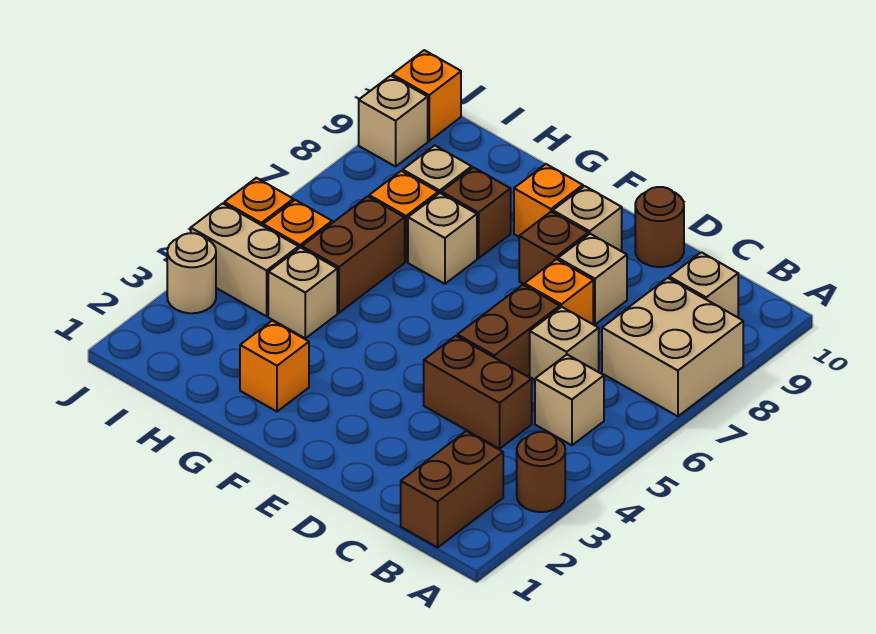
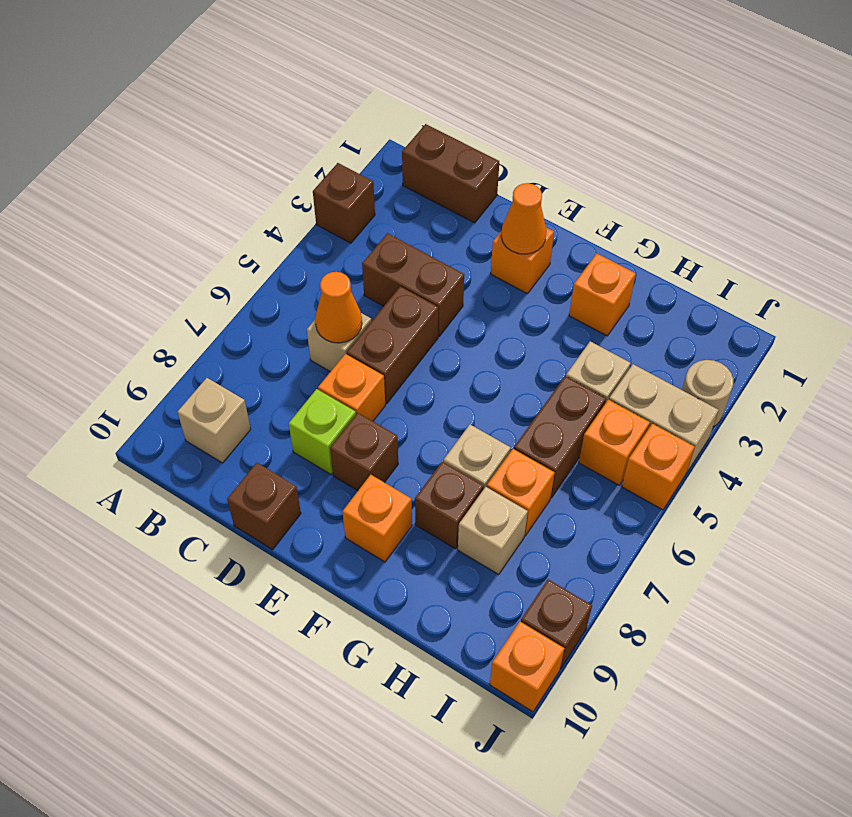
brown 1x1 round brick [517,432,565,512] -> brown 1x1 brick [313,163,375,243]
tan 2x2 brick [602,278,743,416] -> none
brown 1x2 brick [401,431,503,547] -> brown 1x2 brick turned to [402,124,499,223]
tan 1x1 brick [535,355,604,445] -> none
none -> orange 1x1 cone [315,272,362,343]
tan 1x1 brick [558,234,627,325] -> lime 1x1 brick [289,389,356,474]
brown 1x1 round brick [635,187,684,267] -> brown 1x1 brick [227,463,301,550]
none -> orange 1x1 brick [491,228,554,294]
none -> orange 1x1 cone [501,183,546,254]
tan 1x1 brick [553,186,622,251] -> none
tan 1x1 brick [359,76,428,167] -> brown 1x1 brick [521,579,592,669]

